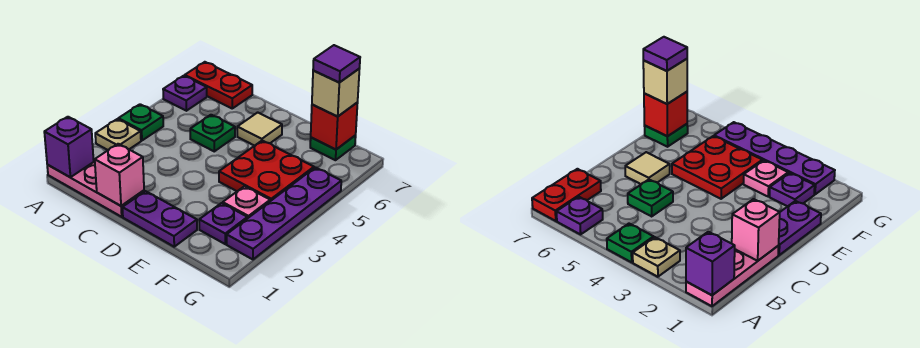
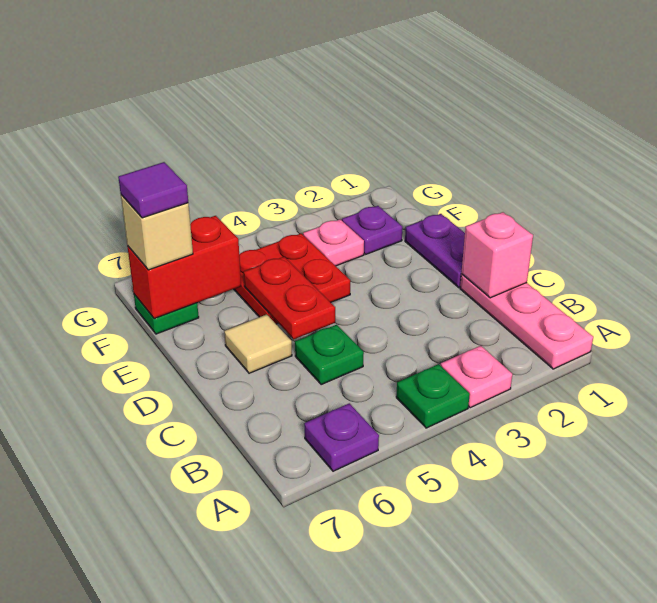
purple 1x1 brick [44,117,94,177] -> none
tan 1x1 plate [95,119,141,150] -> pink 1x1 plate [441,346,512,408]
red 1x2 plate [185,62,252,108] -> red 1x2 plate moved to [244,257,335,339]
red 1x1 brick [311,103,358,150] -> red 1x2 brick [127,216,241,319]
purple 1x4 plate [227,167,341,259] -> none

